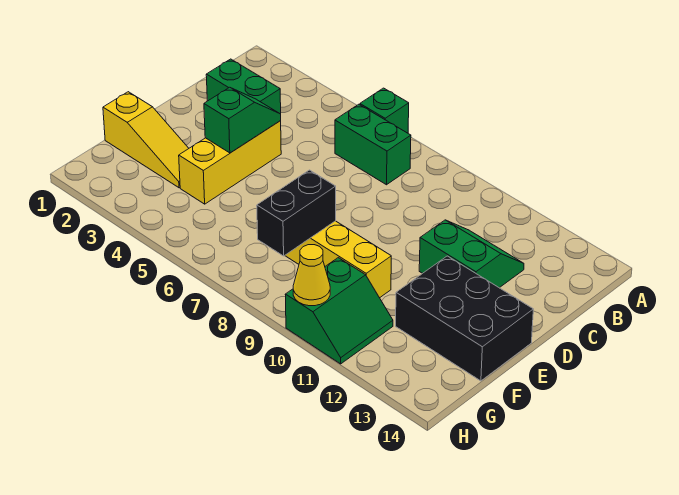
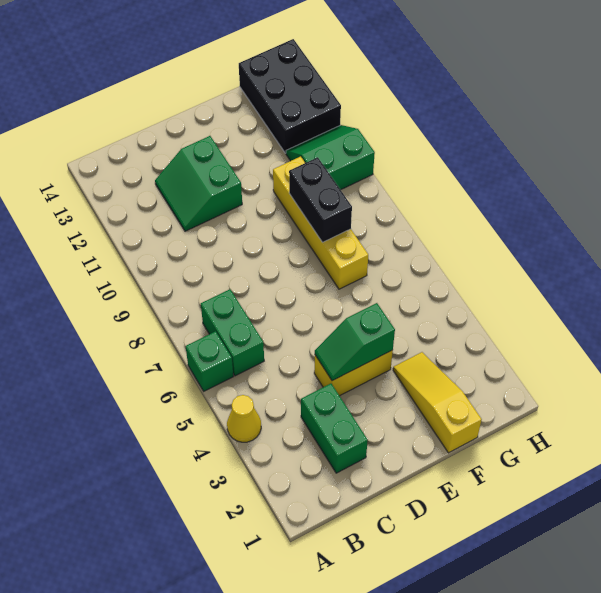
yellow 1x3 brick [179,121,281,204] -> yellow 1x2 brick [314,350,393,396]
black 2x3 brick [396,256,533,381] -> black 2x3 brick moved to [239,39,341,153]
black 1x2 brick [257,170,336,256] -> black 1x2 brick turned to [289,157,352,242]
yellow 1x1 cone [293,245,330,306] -> yellow 1x1 cone moved to [227,395,261,442]

